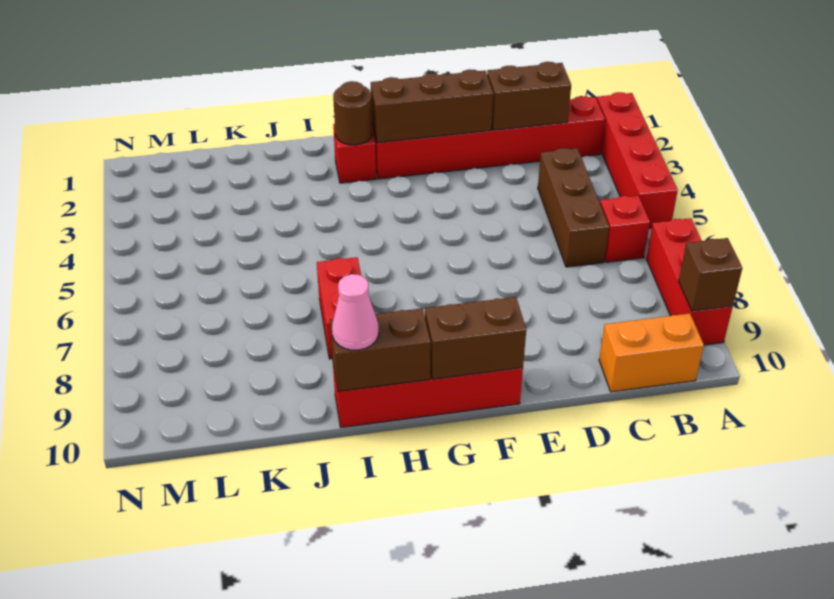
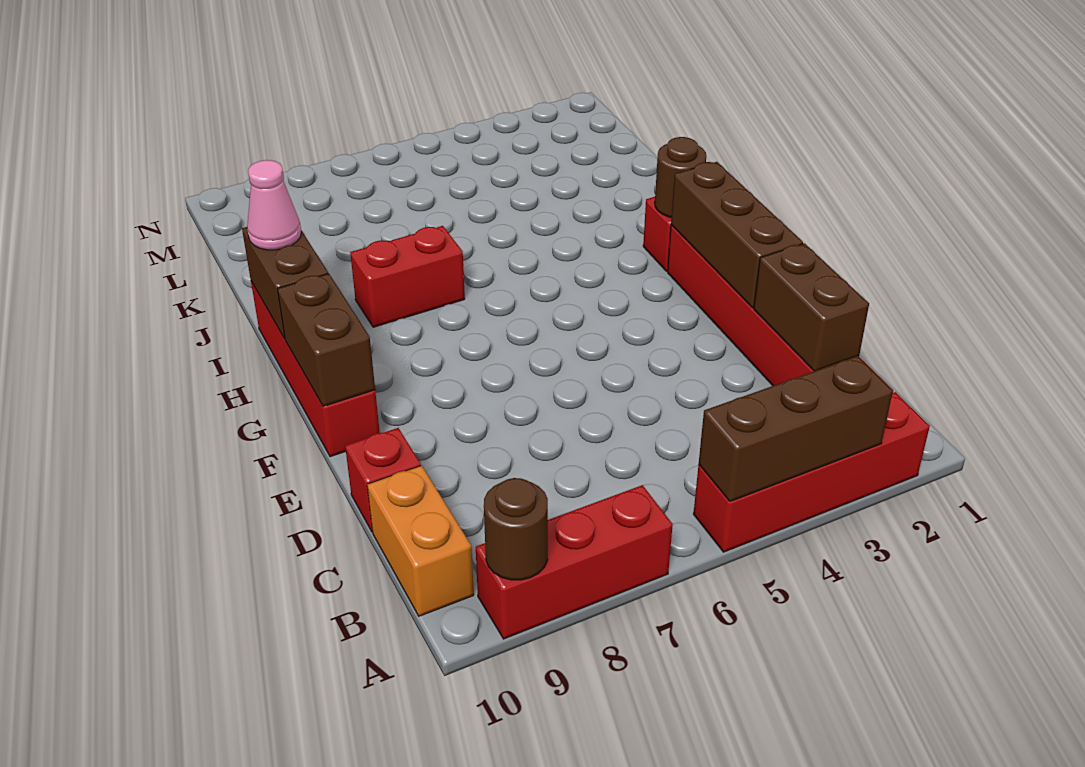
brown 1x1 brick [679,238,742,311] -> brown 1x1 round brick [484,478,548,580]
red 1x1 brick [600,196,650,262] -> red 1x1 brick moved to [345,428,421,532]
brown 1x3 brick [538,148,609,267] -> brown 1x3 brick moved to [699,356,893,501]

